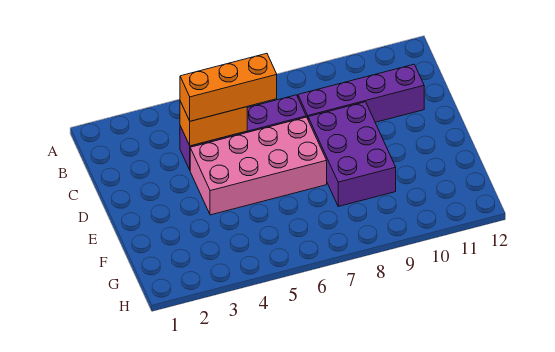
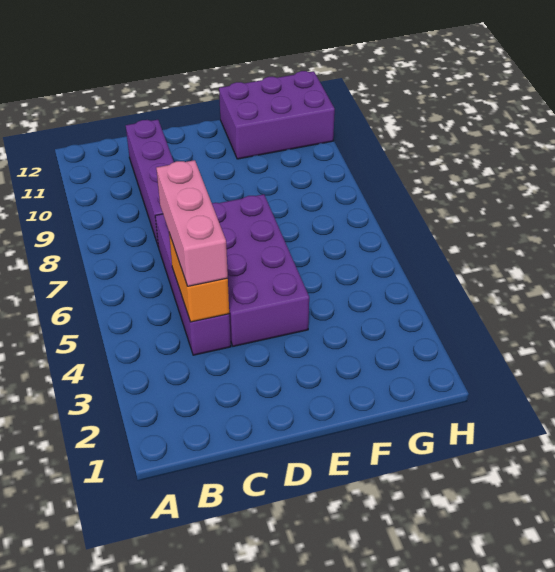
orange 1x3 brick [180,53,277,121] -> pink 1x3 brick [156,160,228,286]
pink 2x4 brick [190,117,327,215] -> purple 2x4 brick [212,194,309,346]
purple 2x3 brick [308,102,396,206] -> purple 2x3 brick moved to [219,71,335,159]

